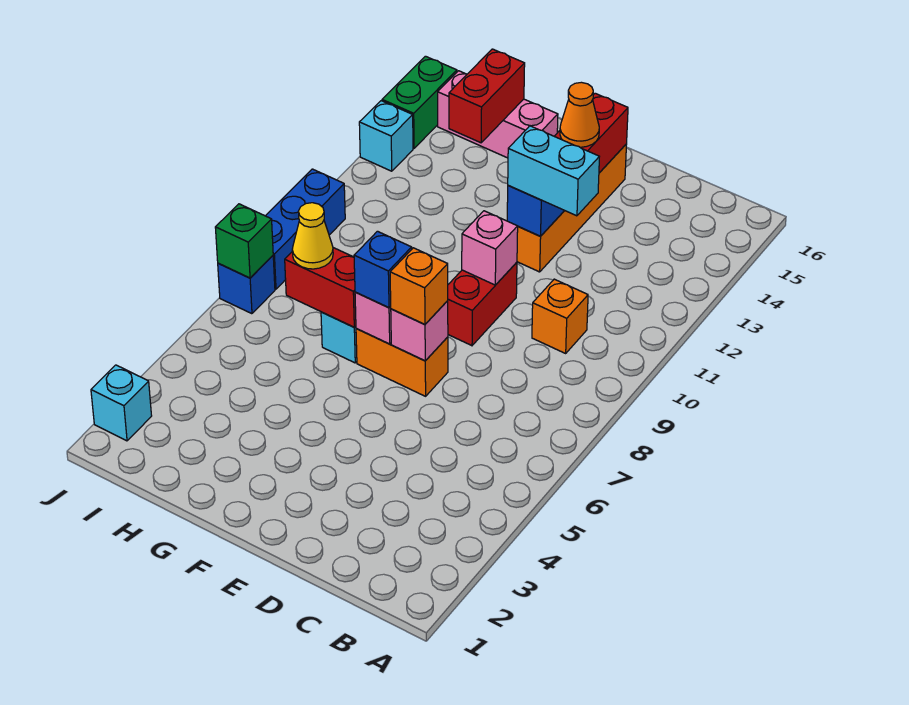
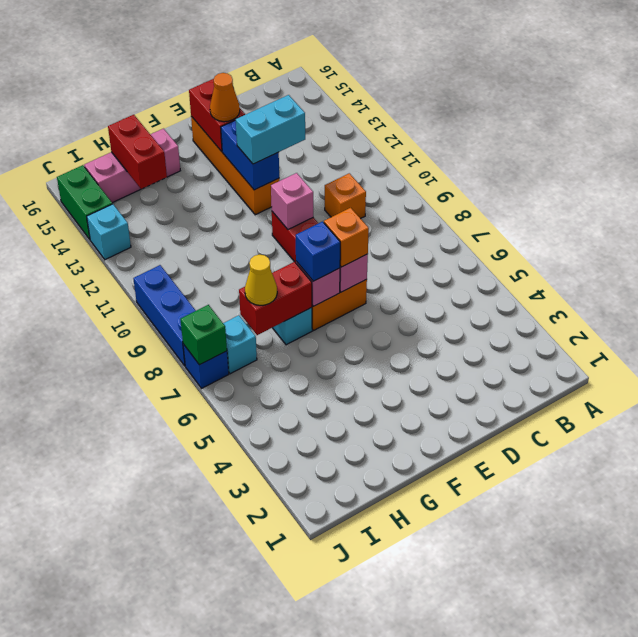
cyan 1x1 brick [91,365,152,441] -> cyan 1x1 brick moved to [223,315,257,374]

